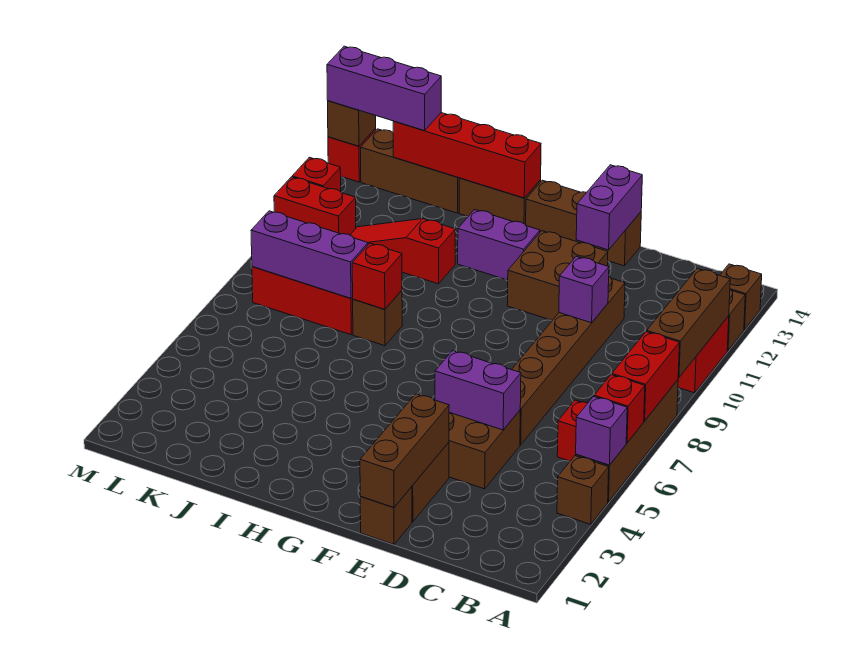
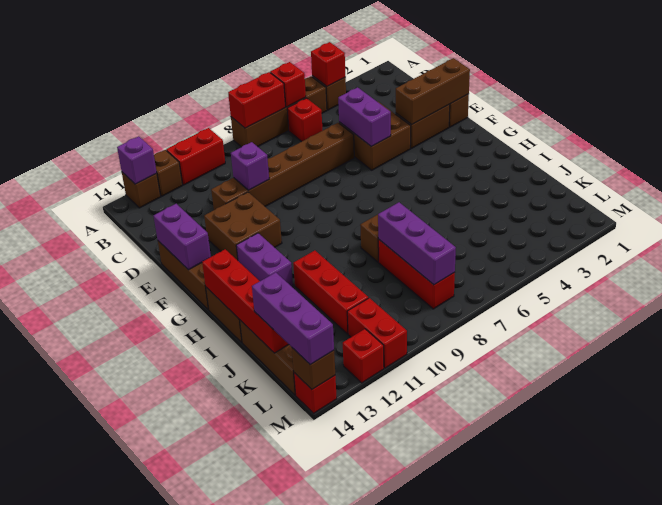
purple 1x1 brick [576,396,627,465] -> purple 1x1 brick moved to [117,136,157,184]
brown 1x3 brick [647,269,730,378] -> none
purple 1x2 brick [576,165,642,250] -> purple 1x2 brick turned to [154,204,211,270]
red 1x1 brick [352,243,402,309] -> red 1x1 brick moved to [311,42,346,86]
red 1x3 slope [350,219,455,284] -> red 1x3 brick [293,250,368,334]

